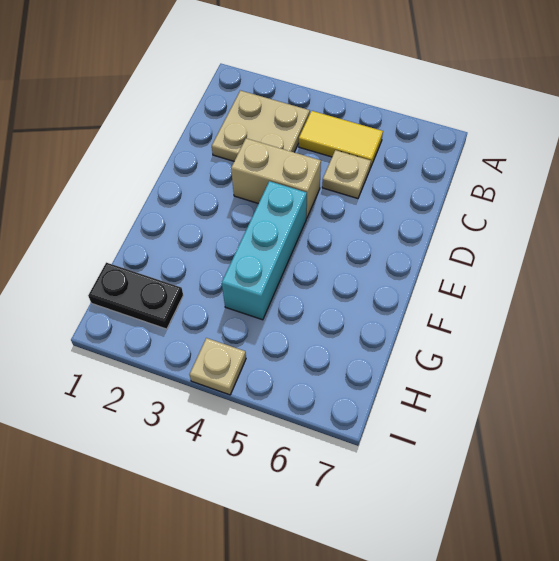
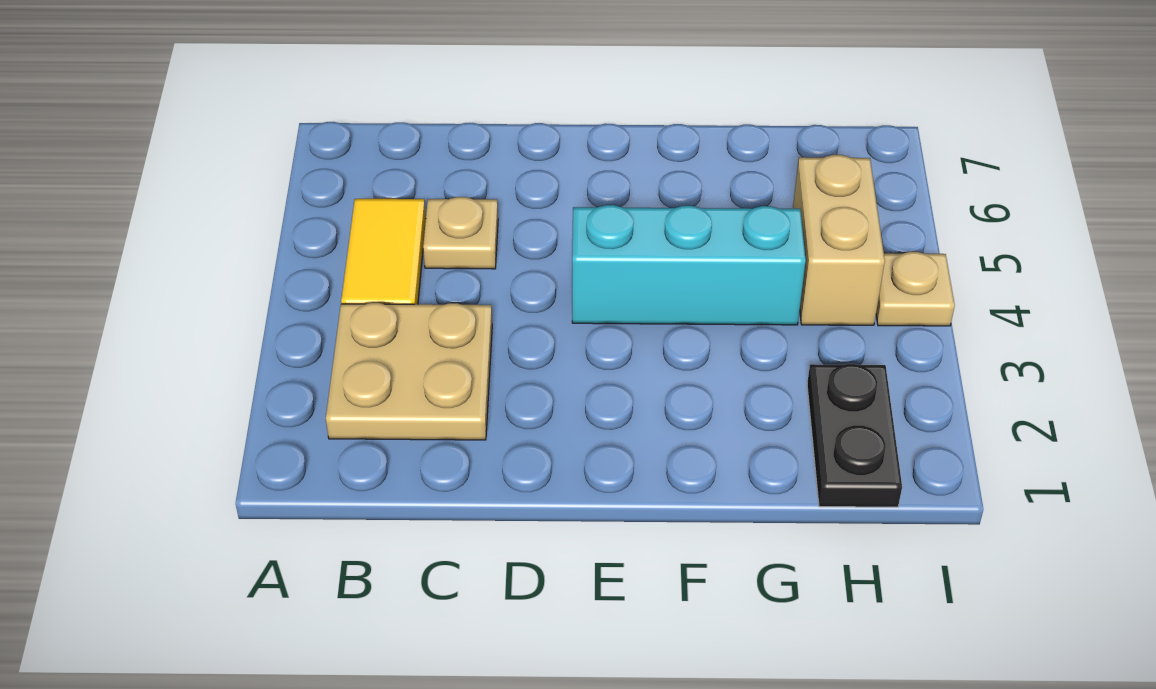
tan 1x2 brick [231,138,321,218] -> tan 1x2 brick moved to [793,155,885,325]

